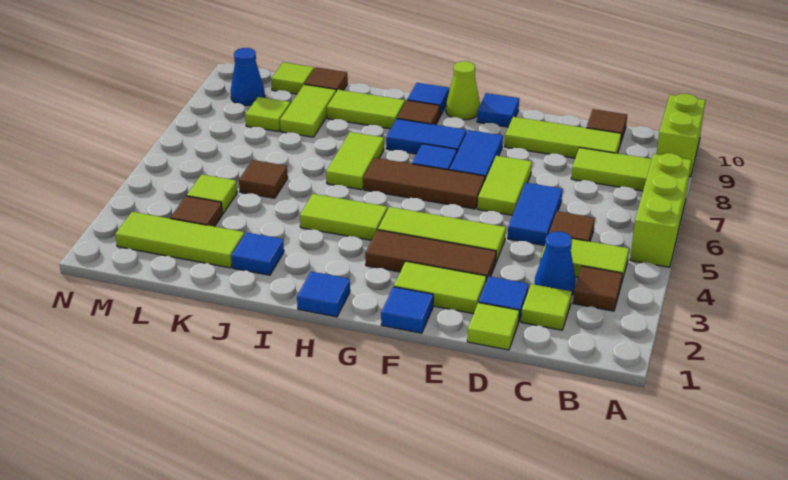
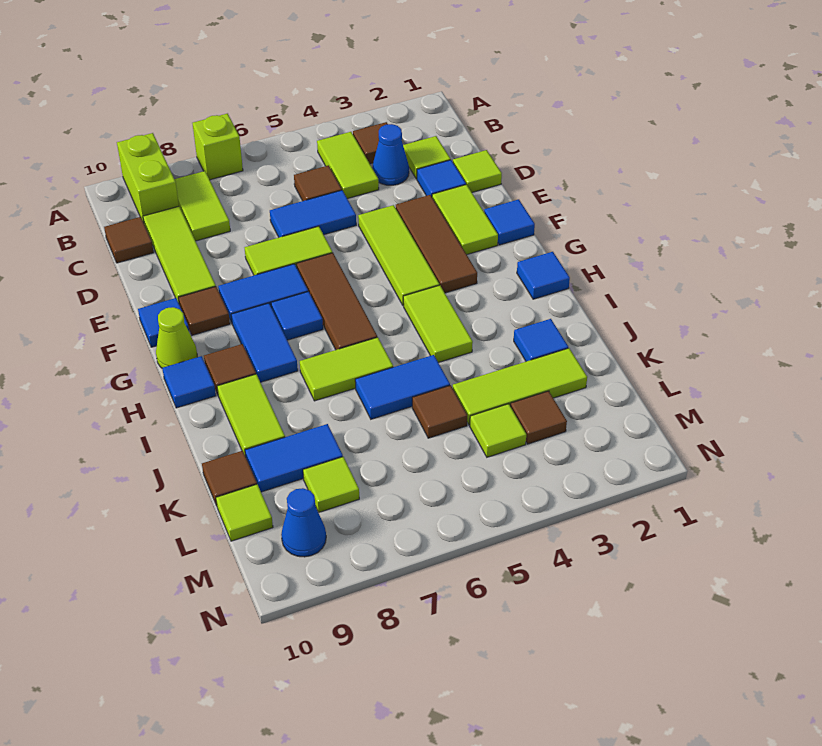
lime 1x3 brick [630,153,691,267] -> lime 1x1 brick [193,114,243,180]
lime 1x2 brick [656,94,706,177] -> lime 1x2 brick turned to [117,133,179,222]
none -> brown 1x1 tile [178,287,230,335]
none -> blue 1x2 tile [355,355,450,419]
lime 1x3 tile [115,212,244,268] -> lime 1x3 tile turned to [453,348,587,425]
lime 1x2 tile [280,84,336,137] -> blue 1x2 tile [245,424,343,492]

